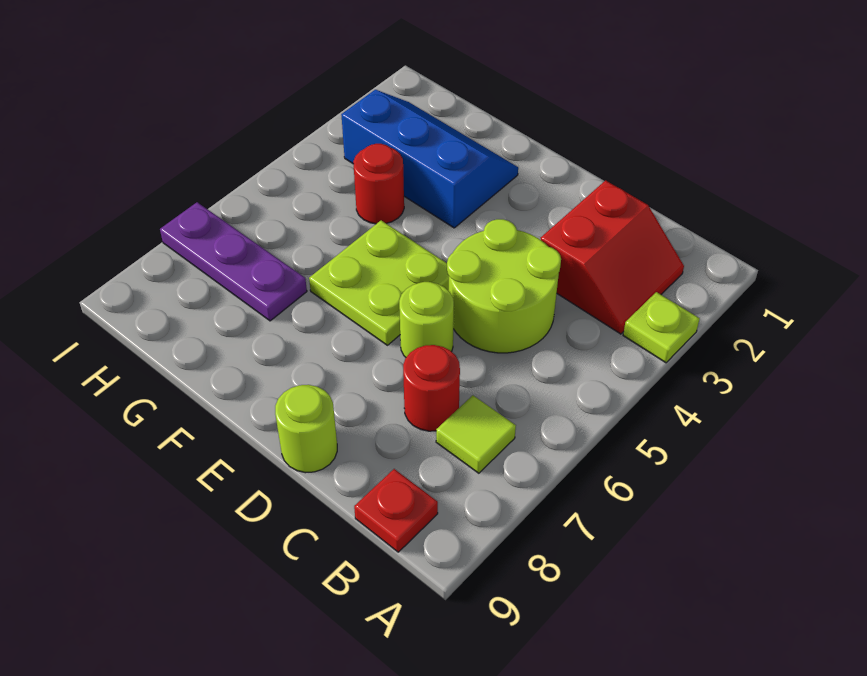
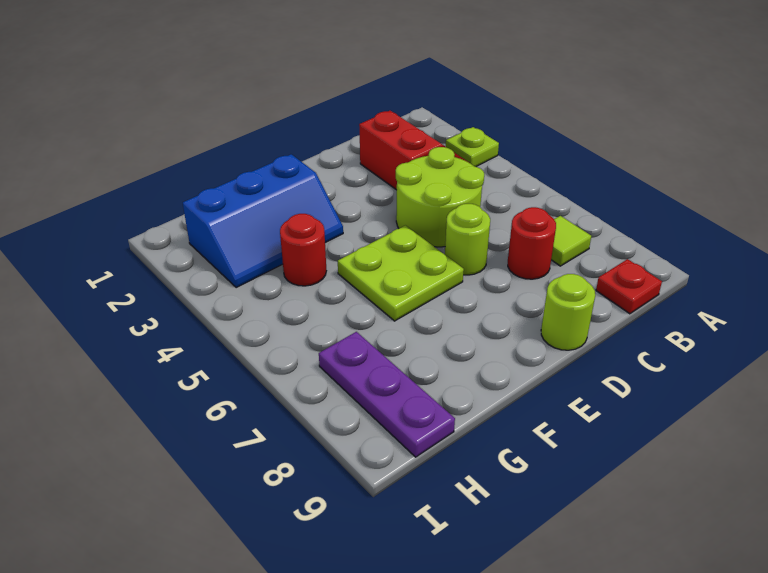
blue 2x3 slope [341,90,518,228] -> blue 2x3 slope turned to [183,154,343,288]
purple 1x3 plate [160,202,307,321] -> purple 1x3 plate turned to [319,332,455,457]

